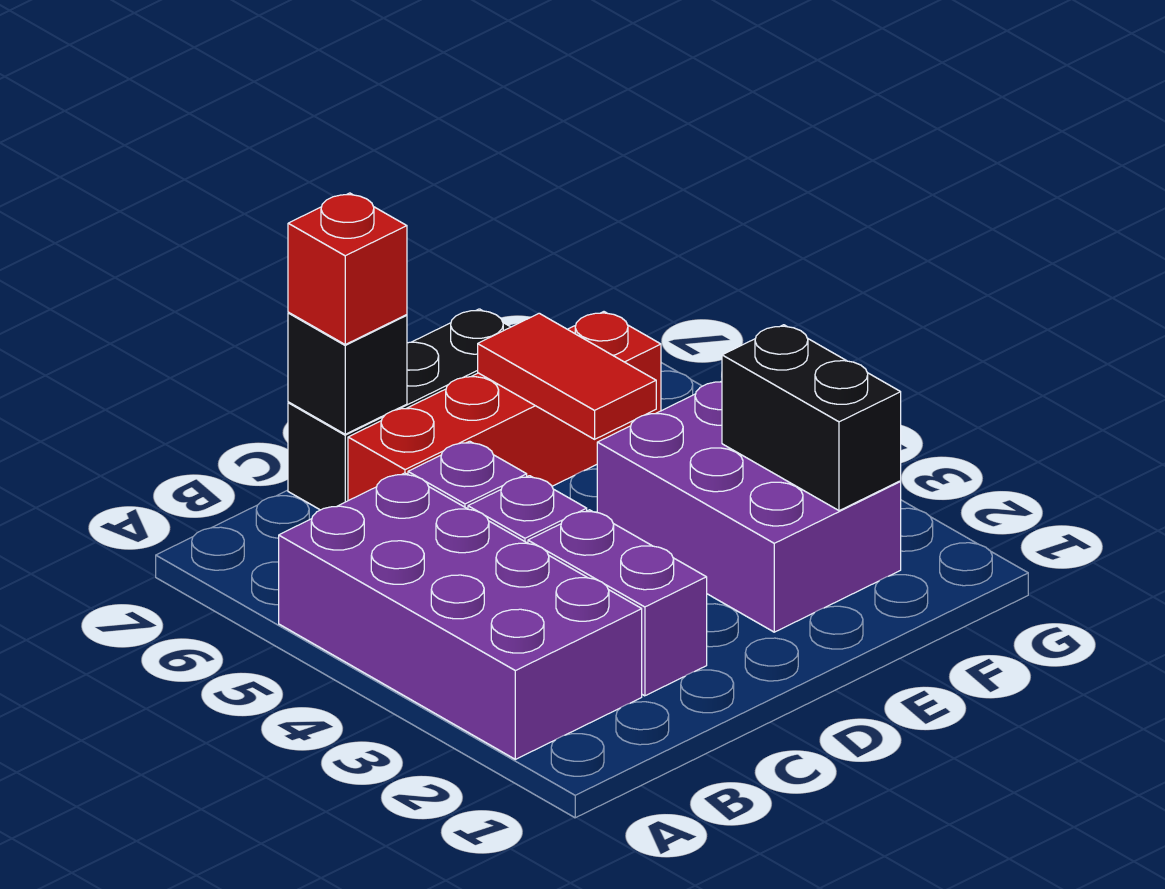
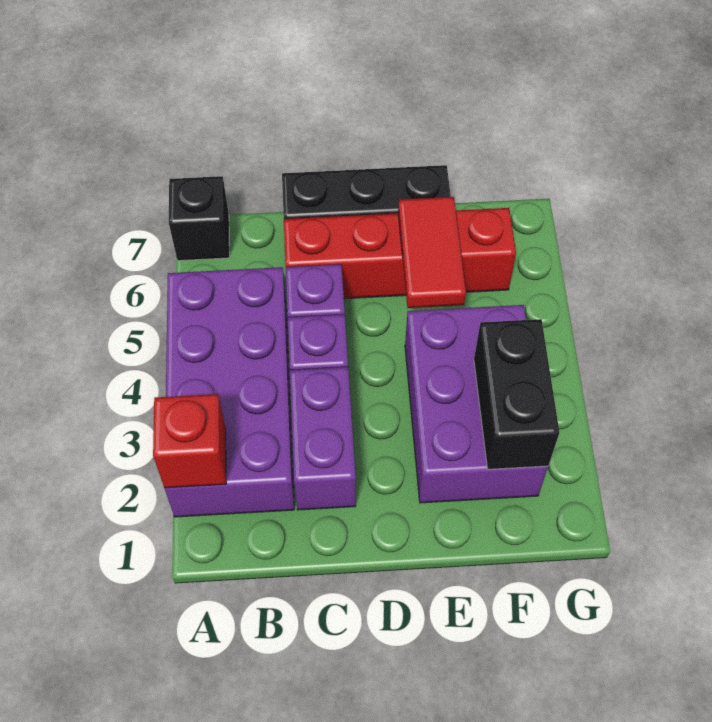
black 1x1 brick [288,313,407,434] -> black 1x1 brick moved to [169,176,230,261]
red 1x1 brick [288,193,407,344] -> red 1x1 brick moved to [153,394,226,488]

